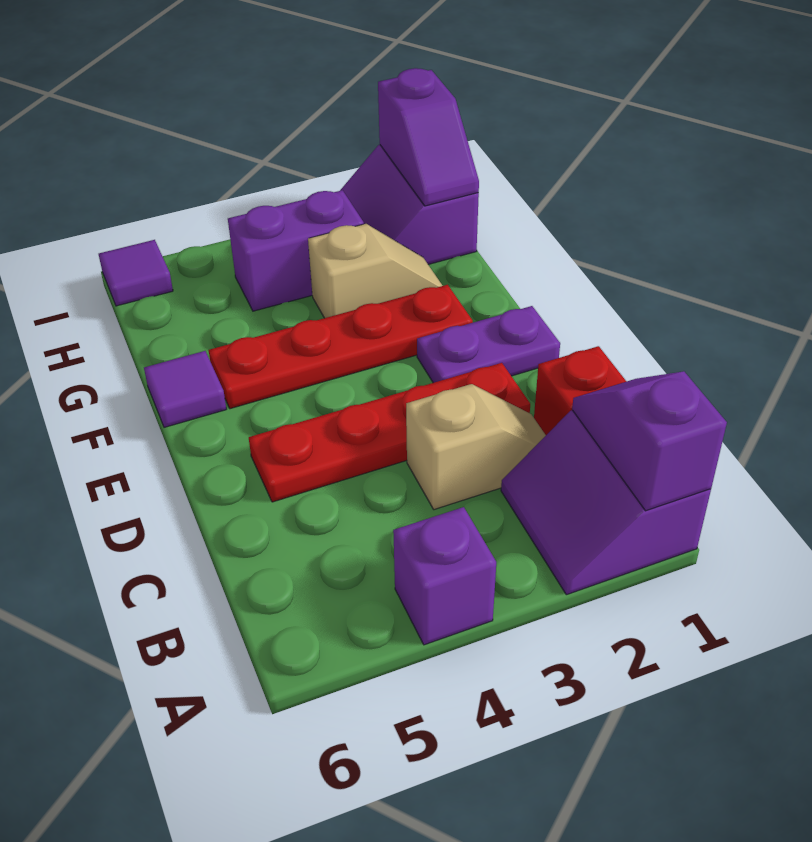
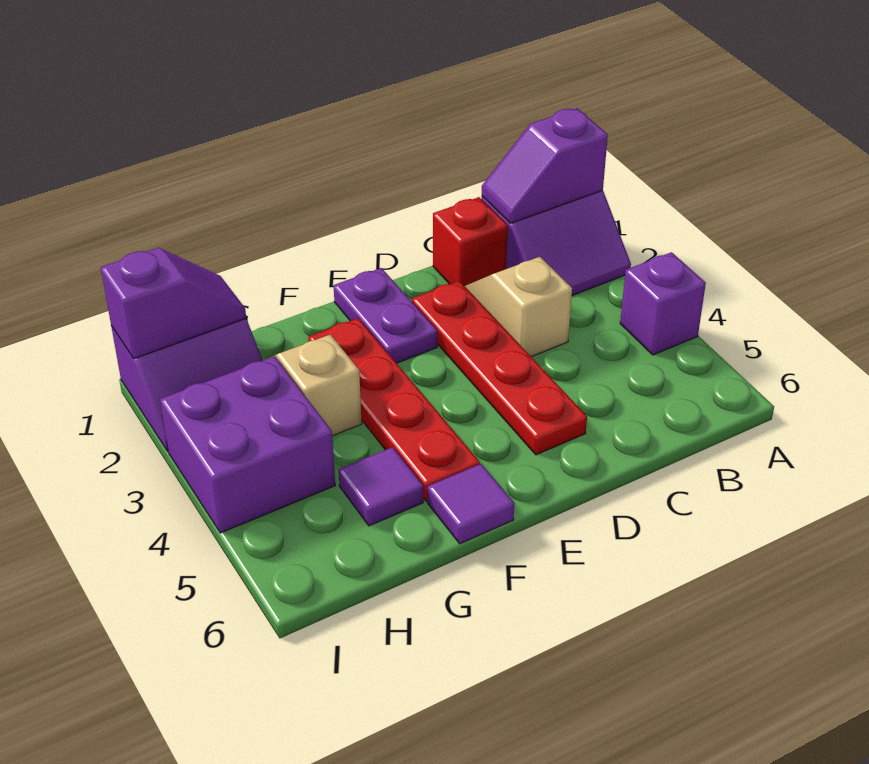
purple 1x2 brick [228,190,364,311] -> purple 2x2 brick [160,356,335,533]
purple 1x1 tile [99,240,173,306] -> purple 1x1 tile moved to [339,447,423,526]

